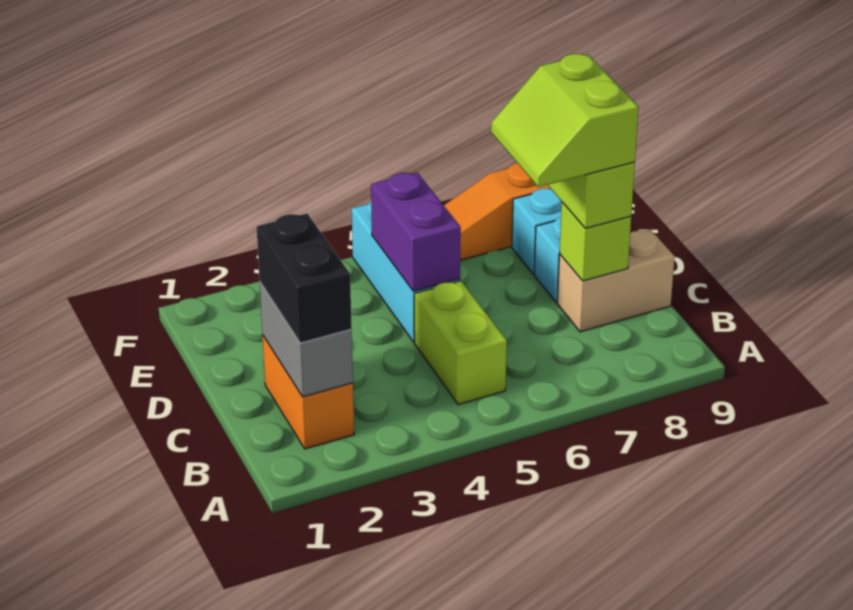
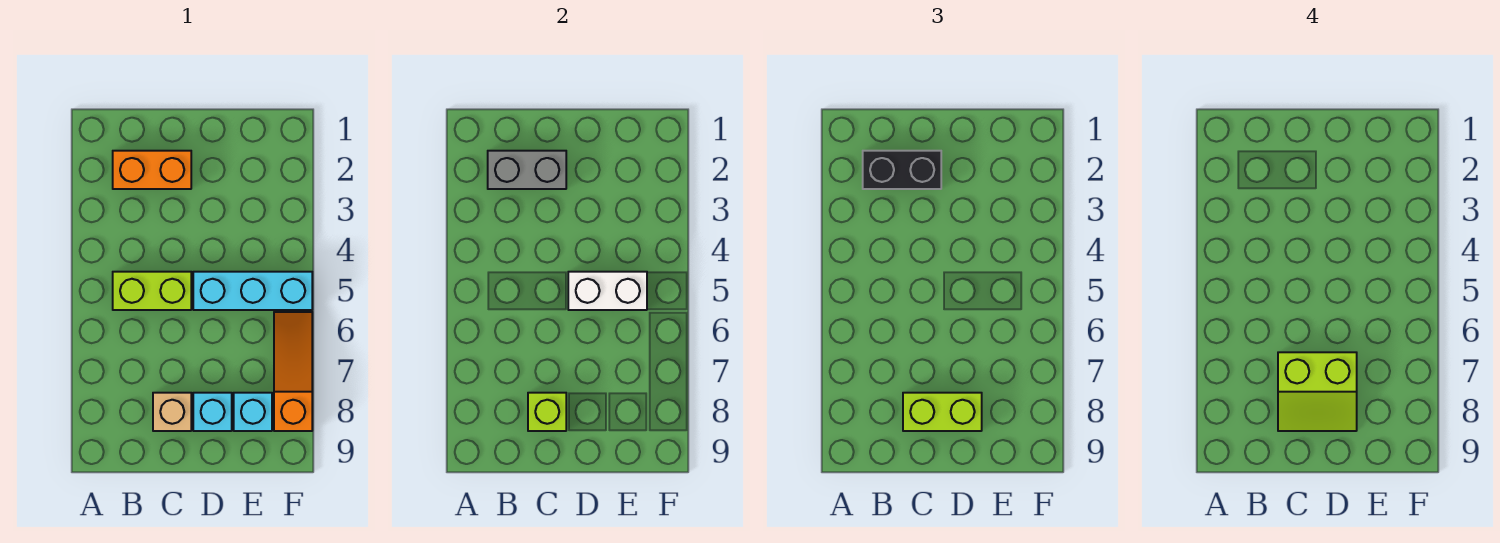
lime 2x2 slope [491,54,638,187] -> lime 2x2 slope turned to [1278,352,1357,431]
tan 1x2 brick [557,230,675,332] -> tan 1x1 brick [153,393,191,431]
purple 1x2 brick [371,172,461,291] -> white 1x2 brick [568,272,647,310]

